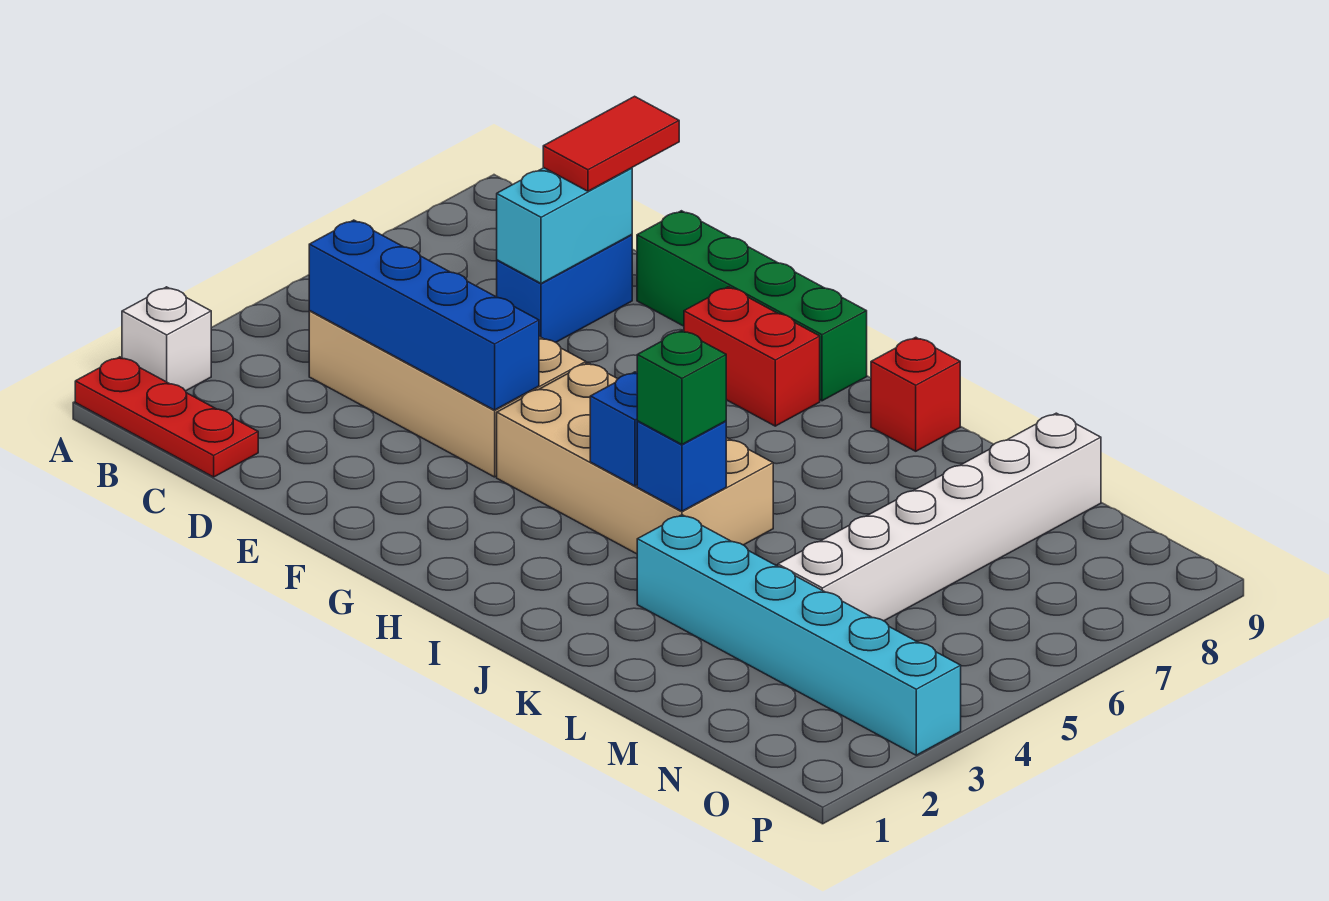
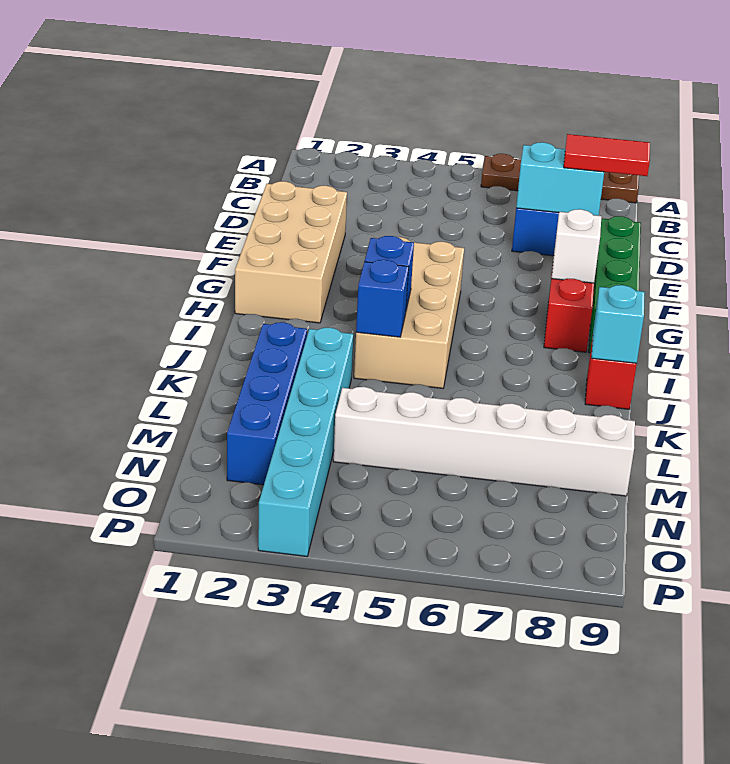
red 1x3 plate [75,357,258,477] -> none
white 1x1 brick [122,287,211,391] -> white 1x1 brick moved to [552,209,602,283]
none -> brown 1x4 plate [481,154,639,203]
tan 2x4 brick [309,311,586,477] -> tan 2x4 brick moved to [235,181,347,323]
blue 1x4 brick [309,220,539,410] -> blue 1x4 brick moved to [227,322,307,485]
green 1x1 brick [637,331,726,445] -> none
none -> cyan 1x1 brick [591,285,645,363]

